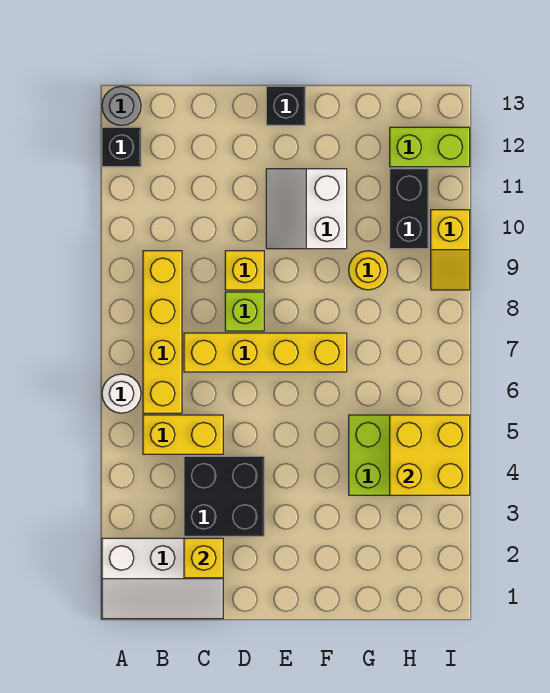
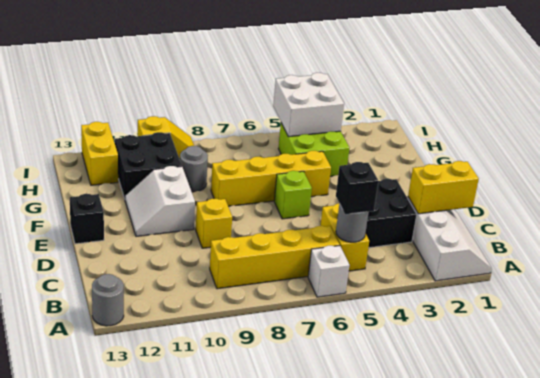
white 1x1 round brick [102,374,141,413] -> white 1x1 brick [308,246,350,297]
black 1x1 brick [102,127,141,167] -> black 1x1 brick moved to [336,162,378,214]
none -> grey 1x1 round brick [336,204,369,242]
yellow 1x1 brick [184,538,223,578] -> yellow 1x2 brick [408,161,479,214]
yellow 1x4 brick [184,333,347,372] -> yellow 1x4 brick turned to [211,151,331,206]
lime 1x1 brick [225,292,264,331] -> lime 1x1 brick moved to [274,171,312,219]
white 2x2 slope [266,169,347,249] -> white 2x2 slope turned to [125,166,195,236]
yellow 1x1 round brick [349,251,388,290] -> grey 1x1 round brick [180,146,208,192]
yellow 2x2 brick [390,415,470,495] -> white 2x2 brick [273,73,344,137]
black 1x2 brick [390,169,429,249] -> black 2x2 brick [115,132,182,198]
lime 1x2 brick [390,127,470,167] -> yellow 1x2 brick [81,122,118,185]

